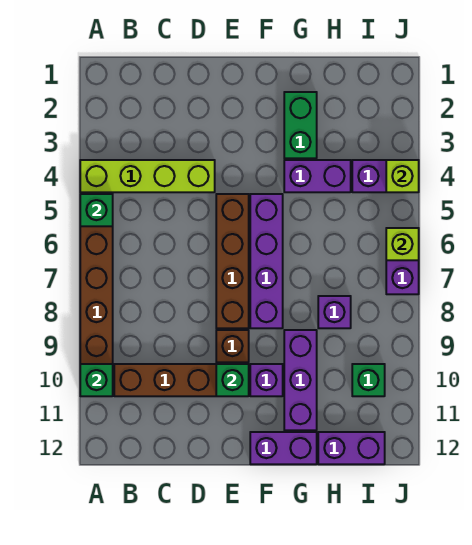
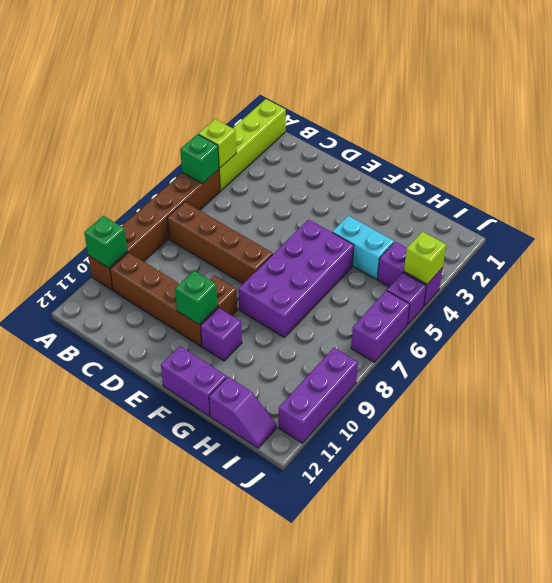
lime 1x4 brick [80,160,215,192] -> lime 1x4 brick turned to [219,99,286,191]
brown 1x4 brick [216,194,249,328] -> brown 1x4 brick turned to [167,202,273,284]
purple 1x4 brick [250,194,283,328] -> purple 2x4 brick [238,220,354,337]
green 1x2 brick [284,92,317,158] -> none
purple 1x2 brick [284,160,351,192] -> cyan 1x2 brick [332,216,394,279]
purple 1x3 brick [284,330,317,430] -> purple 1x3 brick moved to [279,348,358,443]
purple 1x1 brick [318,296,351,328] -> purple 1x1 brick moved to [387,273,426,325]
purple 1x2 brick [318,432,385,464] -> purple 1x2 slope [209,377,276,448]
green 1x1 brick [352,364,385,396] -> none
lime 1x1 brick [386,228,419,260] -> lime 1x1 brick moved to [198,119,236,168]

